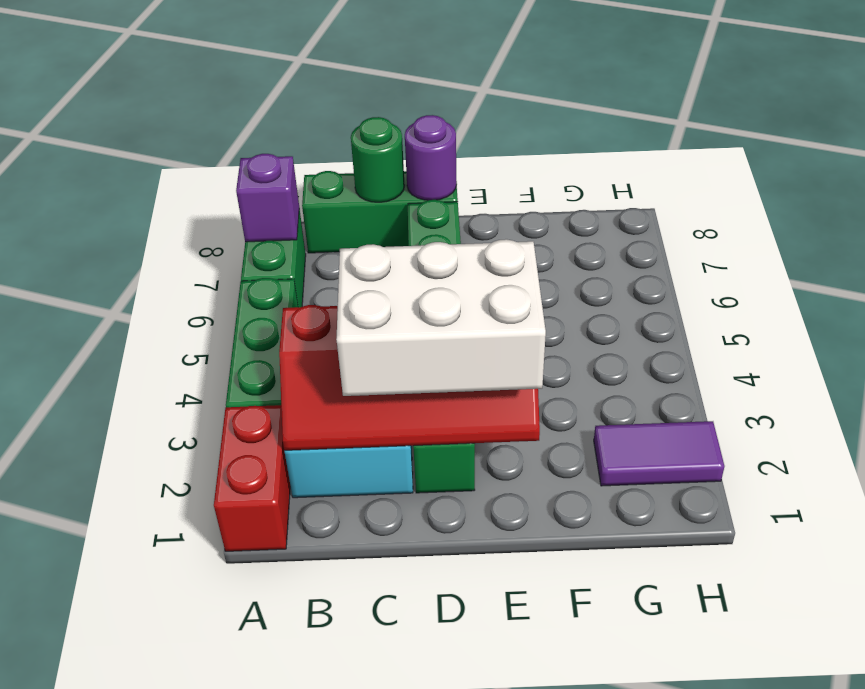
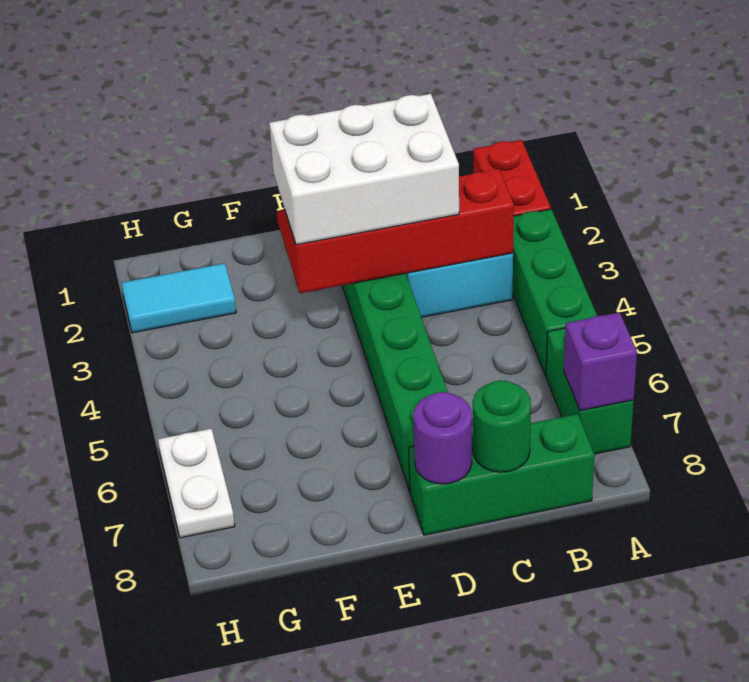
purple 1x2 tile [594,421,724,486] -> cyan 1x2 tile [121,263,236,333]
none -> white 1x2 plate [158,429,235,538]

